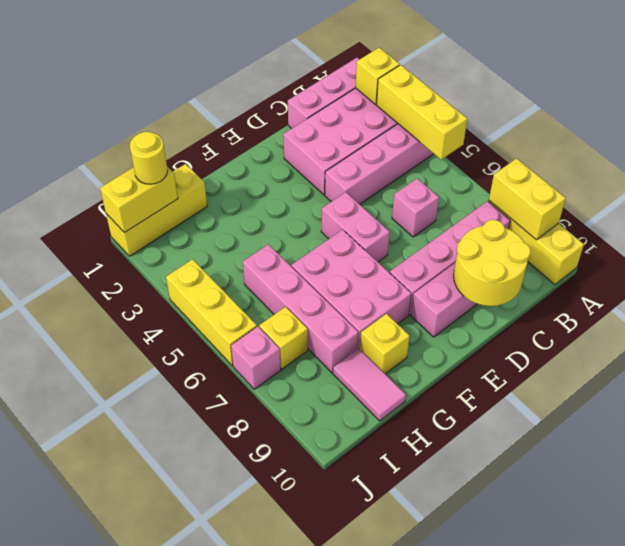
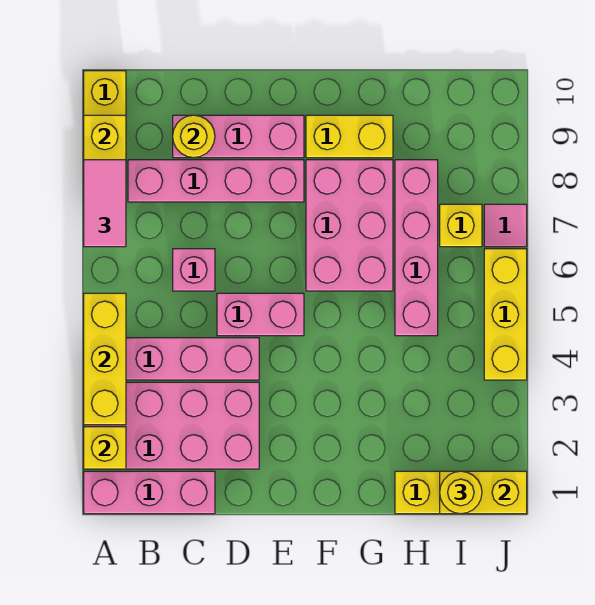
yellow 2x2 round brick [454,220,530,306] -> yellow 1x1 round brick [173,115,215,158]
pink 1x2 brick [321,192,390,262] -> pink 1x2 brick turned to [217,293,304,336]
yellow 1x1 brick [360,314,410,374] -> yellow 1x2 brick [306,115,393,158]
pink 1x2 tile [333,348,406,421] -> pink 1x2 tile moved to [84,160,126,247]
pink 1x1 brick [231,326,281,389] -> pink 1x1 tile [484,204,527,247]

